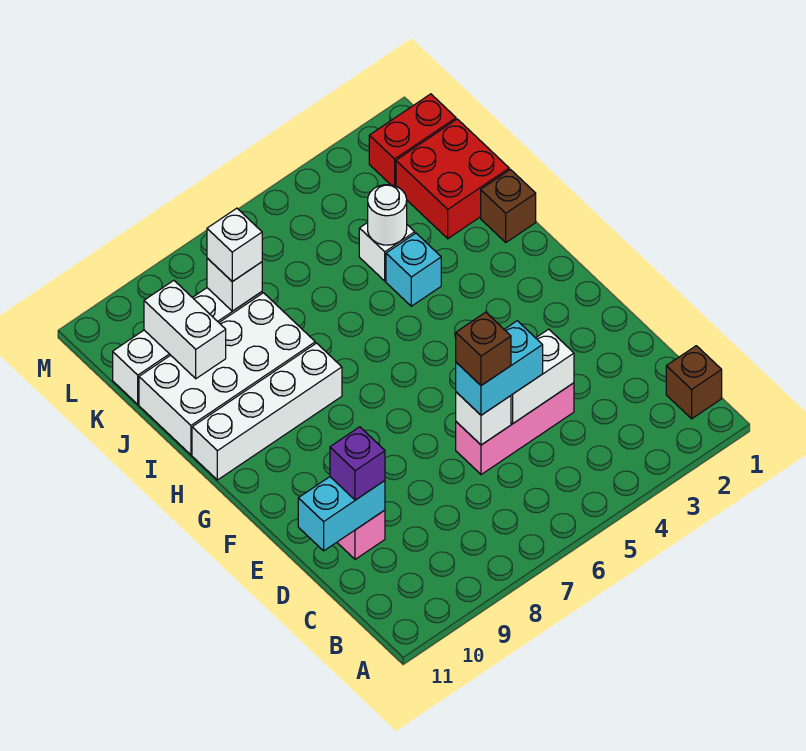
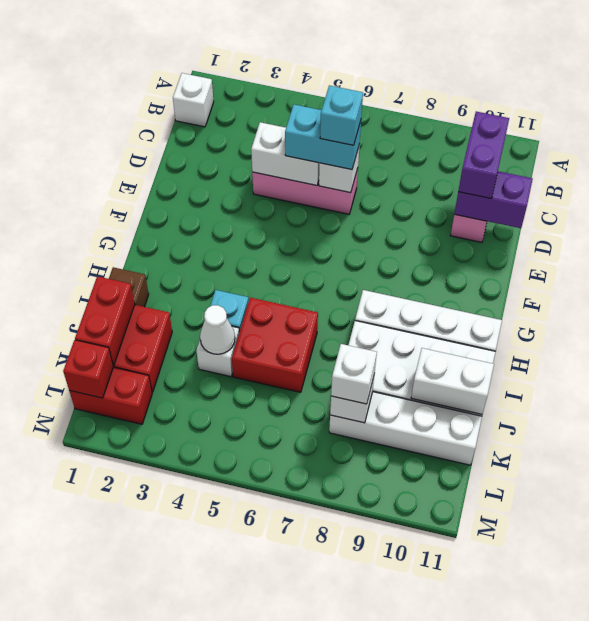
brown 1x1 brick [666,346,722,419] -> white 1x1 brick [173,73,214,127]
brown 1x1 brick [456,312,511,386] -> cyan 1x1 brick [320,86,363,145]
cyan 1x2 brick [298,477,385,551] -> purple 1x2 brick [454,171,533,228]
purple 1x1 brick [330,427,385,500] -> purple 1x2 brick [458,112,509,199]
none -> red 2x2 brick [232,298,318,392]
none -> red 1x2 brick [75,276,135,366]
white 1x1 round brick [368,185,407,245] -> white 1x1 cone [200,305,235,354]
white 1x2 brick [144,281,226,379] -> white 1x2 brick turned to [411,348,494,414]
none -> red 1x1 brick [63,340,113,398]

